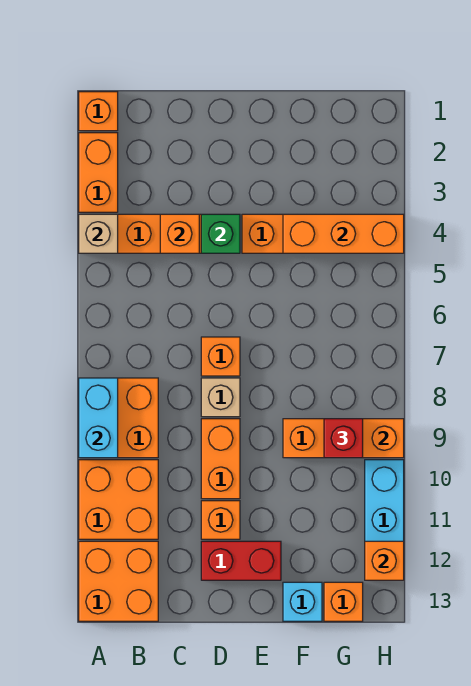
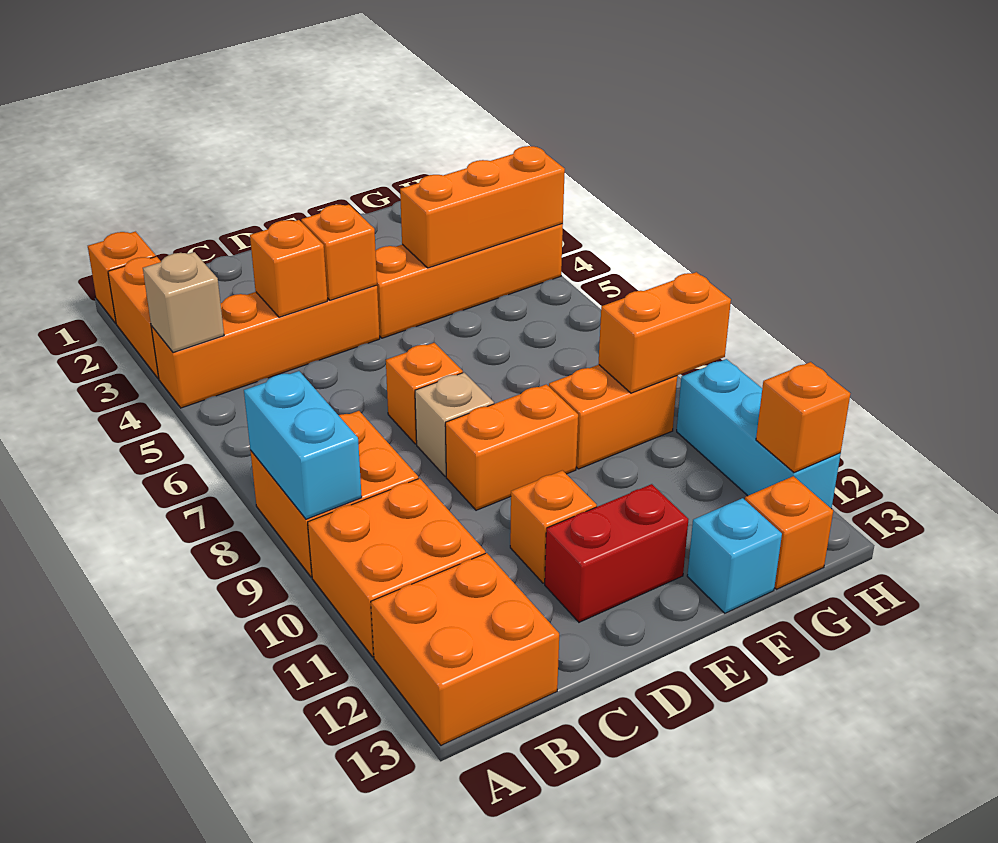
green 1x1 brick [201,214,240,253] -> orange 1x1 brick [301,205,377,300]
orange 1x2 brick [201,419,240,499] -> orange 1x2 brick turned to [445,384,578,510]
red 1x1 brick [324,419,363,458] -> none

